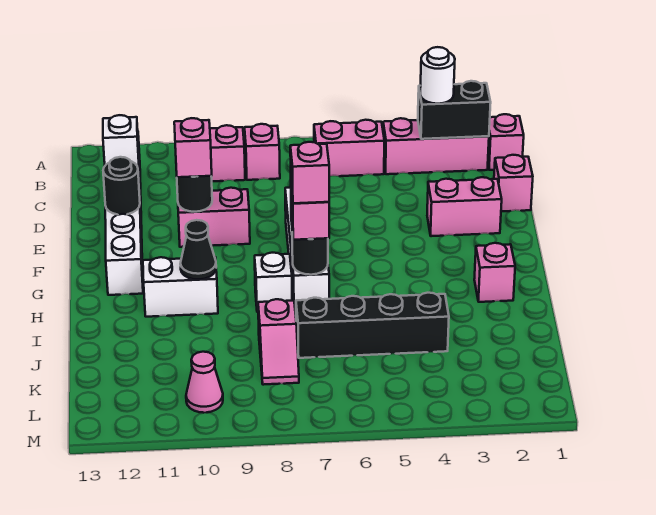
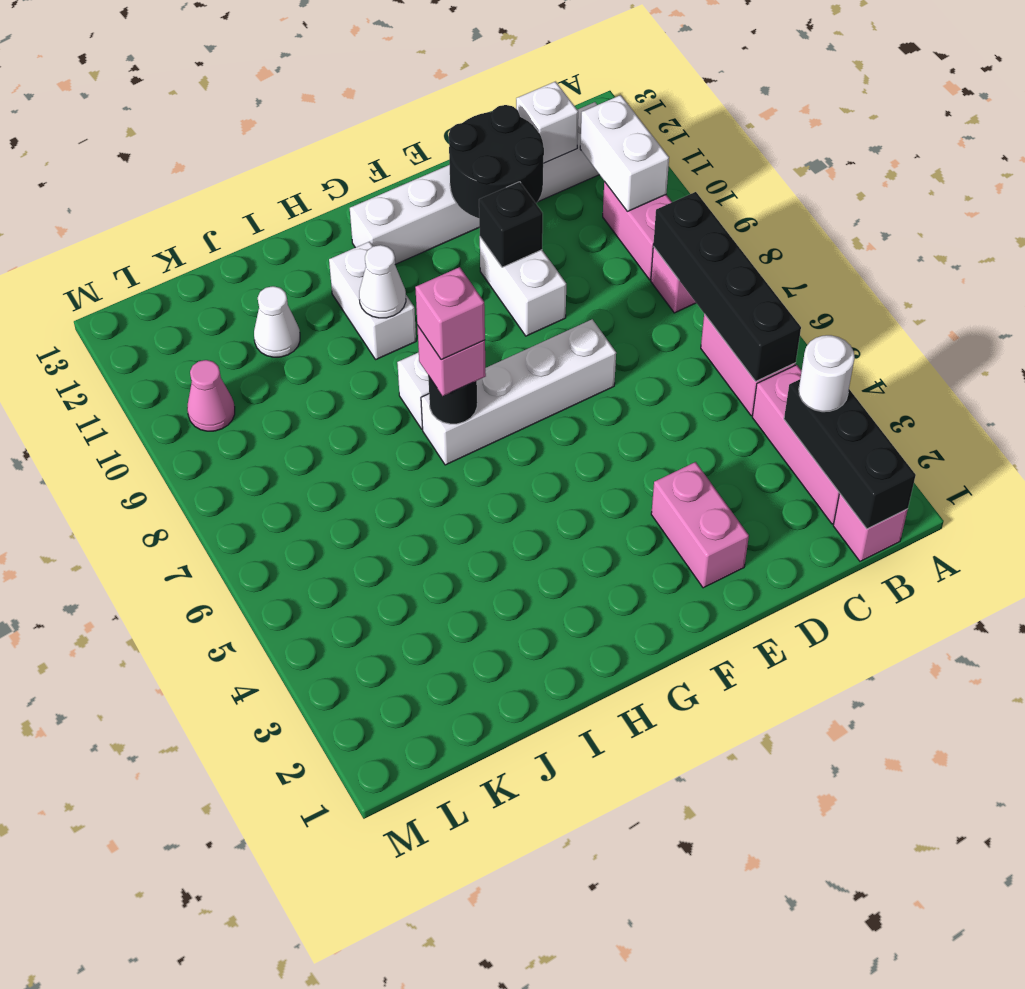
black 1x2 brick [418,81,491,139] -> black 1x3 brick [784,379,916,529]
none -> white 1x2 brick [580,95,669,211]
pink 1x1 brick [494,155,533,212] -> none
pink 1x2 brick [178,188,250,247] -> white 1x2 brick [480,237,566,336]
black 1x1 round brick [177,176,212,212] -> black 1x1 brick [479,182,543,267]
pink 1x1 brick [174,118,212,177] -> none
black 1x1 round brick [103,157,140,215] -> black 2x2 round brick [449,105,544,218]
pink 1x1 brick [474,243,515,302] -> none
black 1x1 cone [180,220,216,279] -> white 1x1 cone [359,245,406,318]
black 1x4 brick [296,293,449,358] -> black 1x4 brick moved to [653,192,801,381]
pink 1x2 slope [258,299,299,385] -> none
none -> white 1x1 cone [254,286,300,357]

